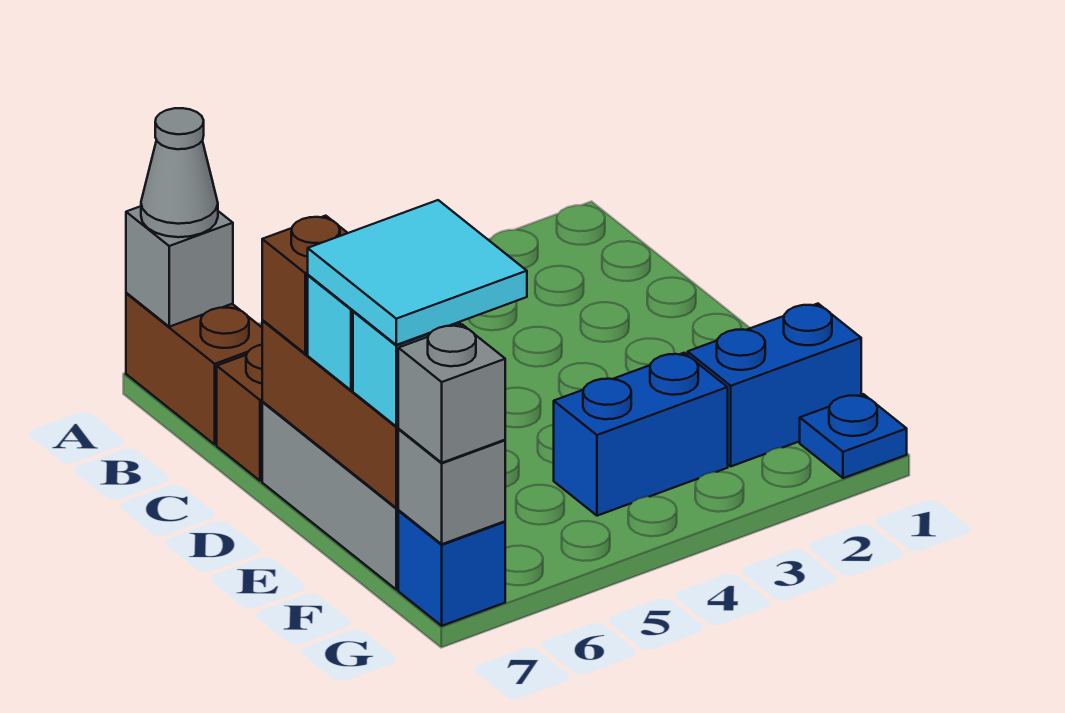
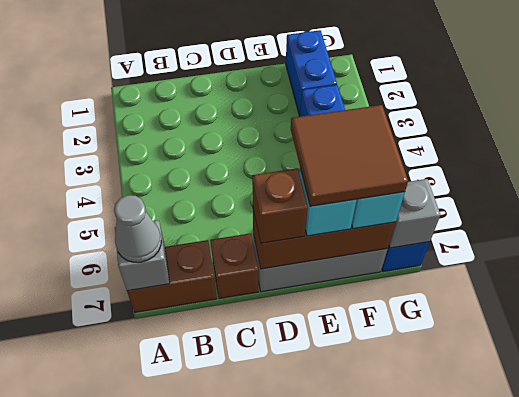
cyan 2x2 tile [308,200,527,345] -> brown 2x2 tile [291,105,408,206]
blue 1x1 plate [800,394,907,478] -> none
grey 1x1 brick [398,324,505,463] -> none

